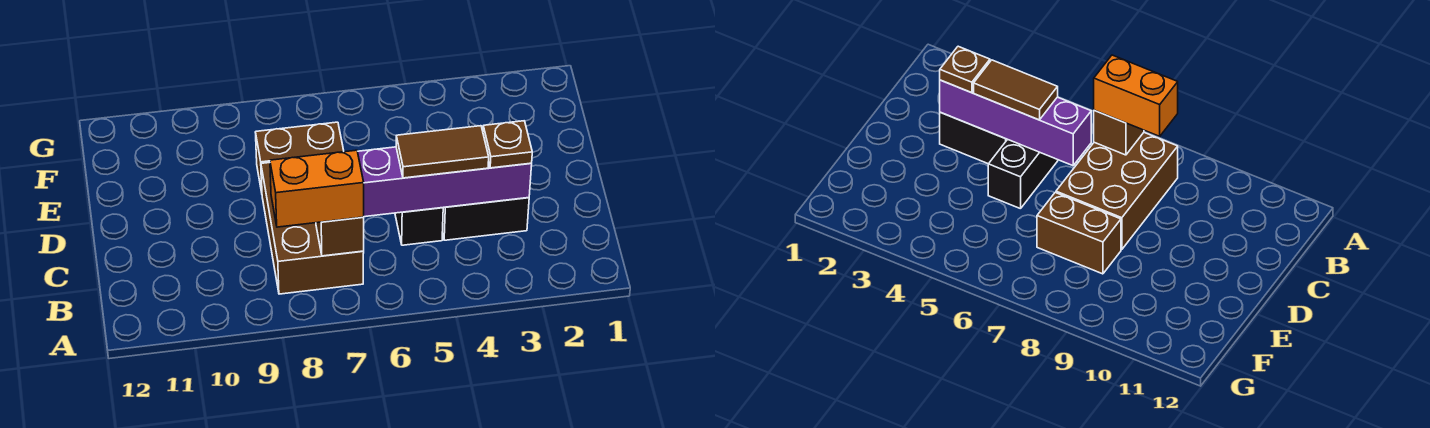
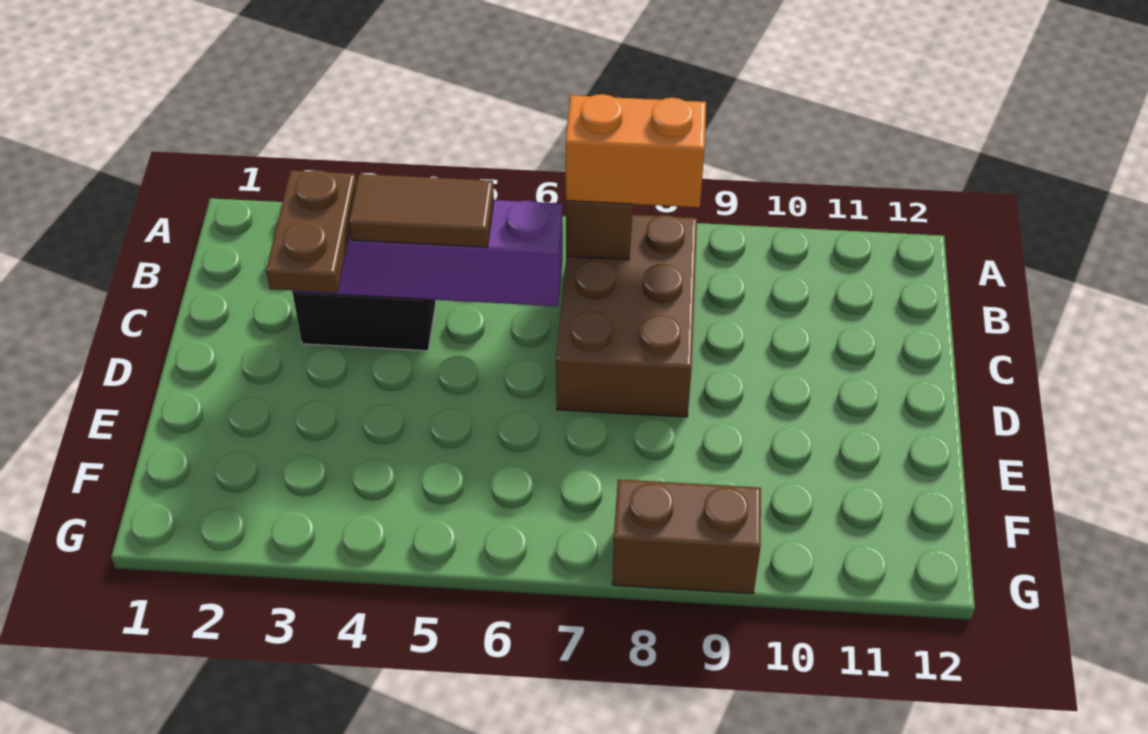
brown 1x1 plate [483,121,532,168] -> brown 1x2 plate [266,170,357,293]
black 1x2 brick [395,208,443,245] -> none
brown 1x2 brick [255,122,344,192] -> brown 1x2 brick moved to [612,479,761,594]

